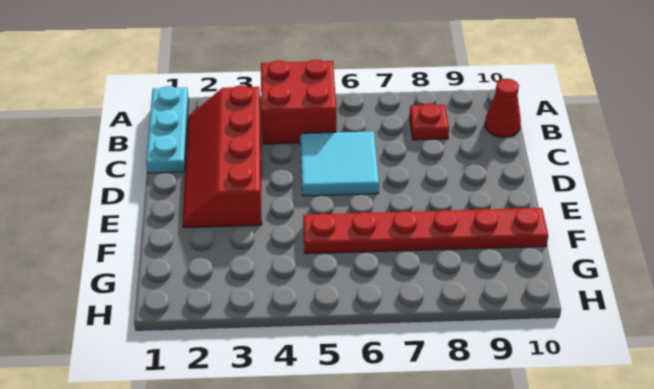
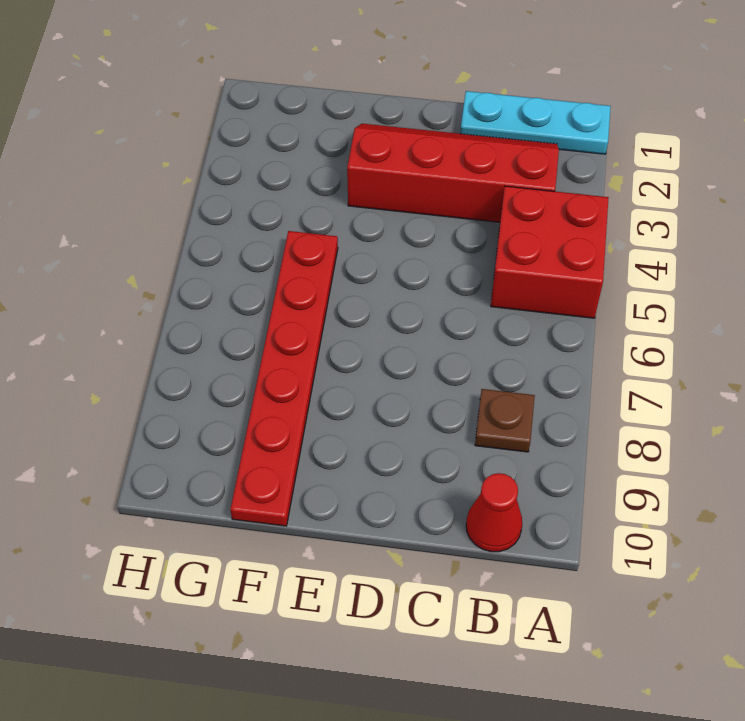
red 1x1 plate [410,104,449,140] -> brown 1x1 plate [475,389,535,452]
cyan 2x2 tile [300,131,379,196] -> none

